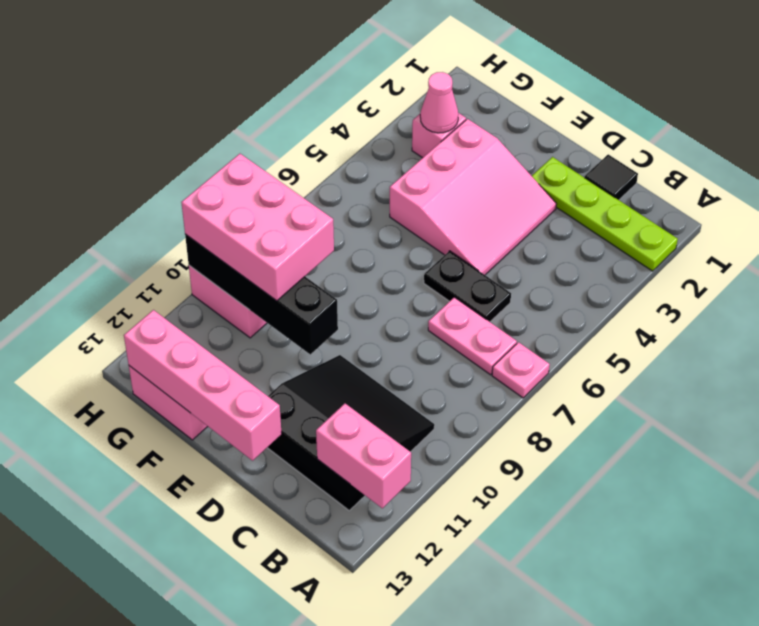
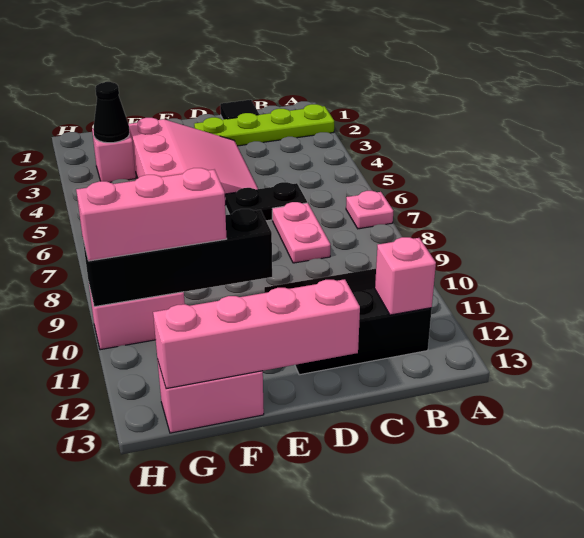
pink 1x2 brick [316,404,411,508] -> pink 1x1 brick [375,237,436,315]
pink 1x2 plate [428,297,517,375] -> pink 1x2 plate turned to [272,202,330,263]
pink 2x3 brick [181,154,334,301] -> pink 1x3 brick [76,168,227,261]
pink 1x1 cone [420,72,458,133] -> black 1x1 cone [93,82,129,143]

